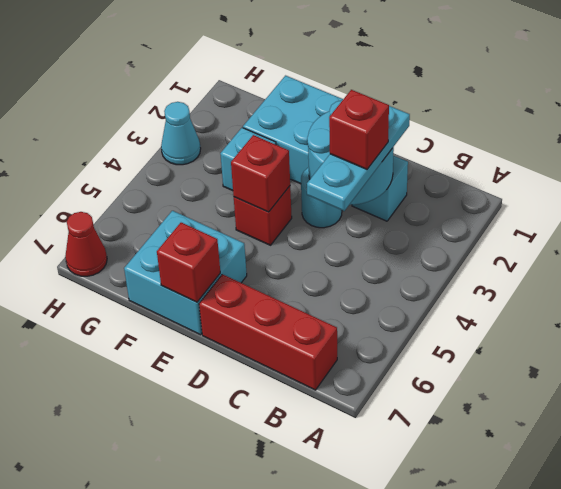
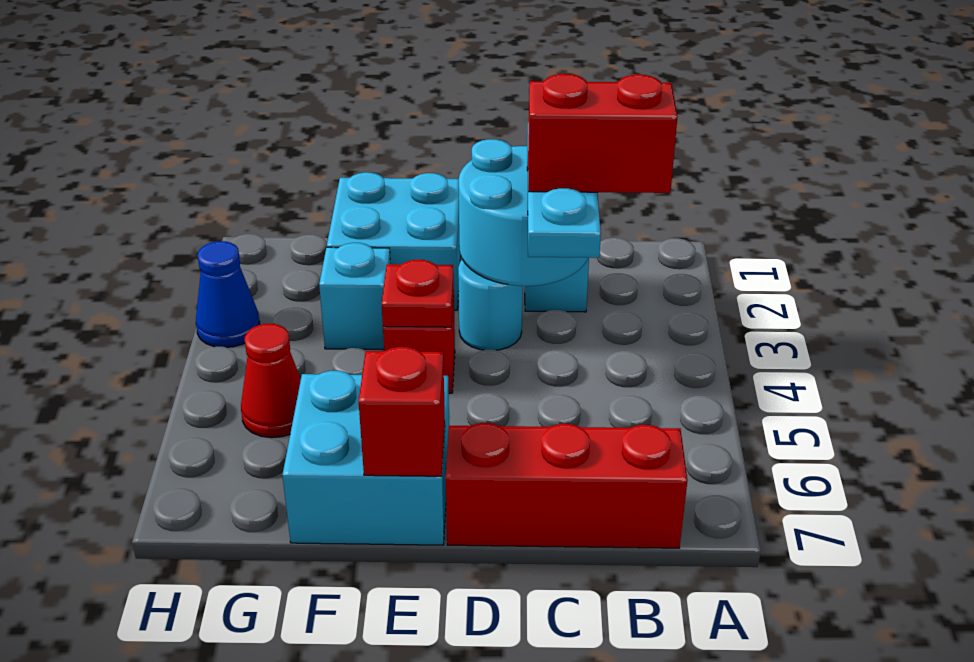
red 1x1 brick [329,90,389,169] -> red 1x2 brick [528,74,678,193]
red 1x1 brick [231,135,290,212] -> red 1x1 plate [382,260,454,327]
cyan 1x1 cone [161,102,201,165] -> blue 1x1 cone [196,241,260,347]
red 1x1 cone [65,212,107,276] -> red 1x1 cone moved to [241,324,301,438]

